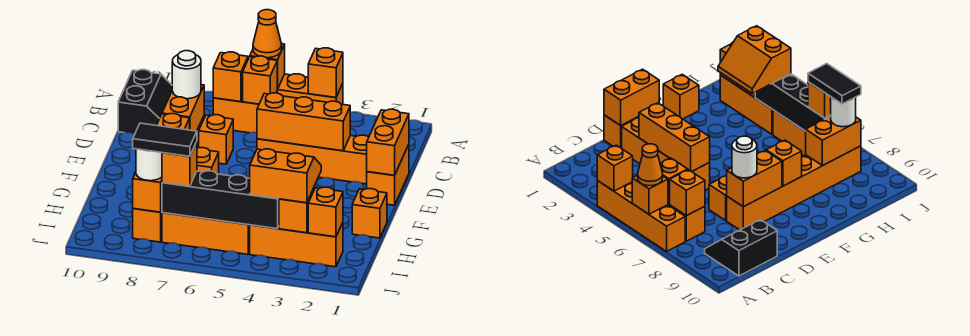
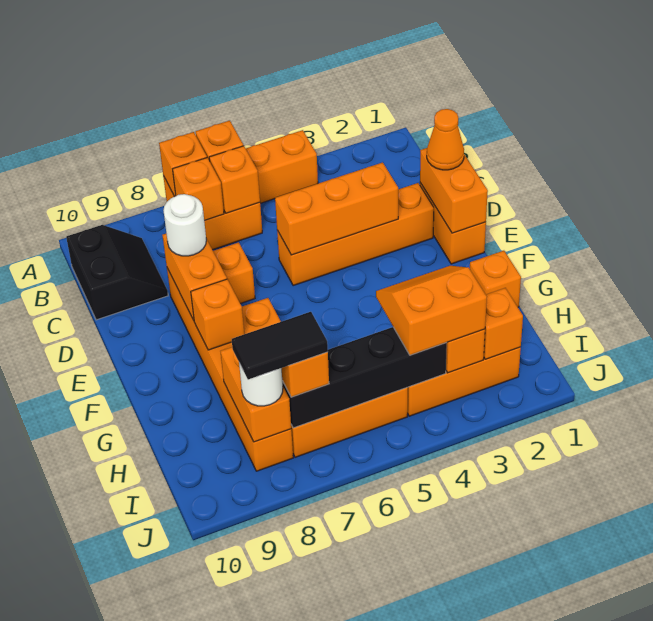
orange 1x1 brick [308,48,343,98] -> orange 1x1 brick moved to [159,132,207,197]
orange 1x1 cone [253,10,282,58] -> orange 1x1 cone moved to [427,109,464,170]

